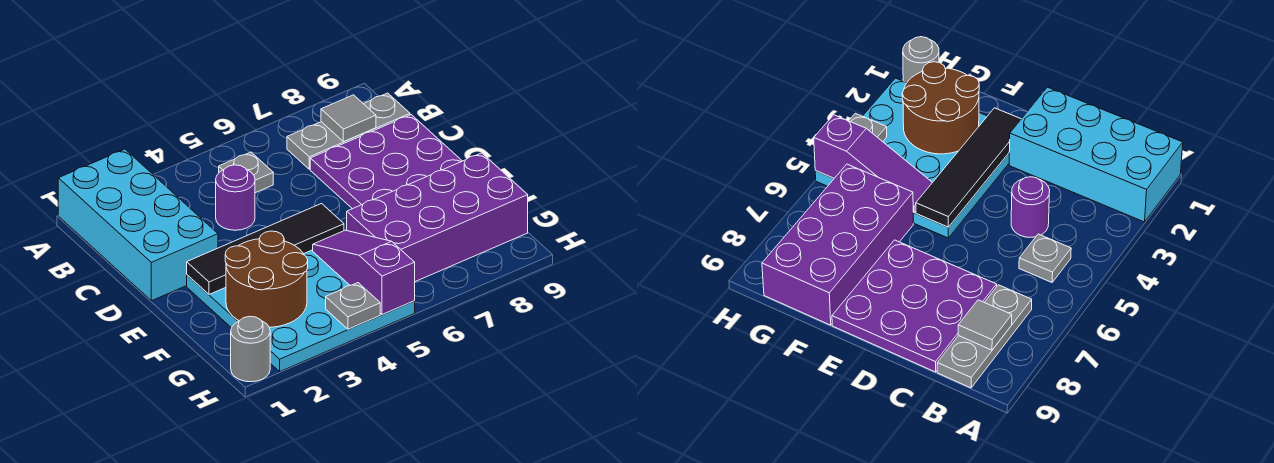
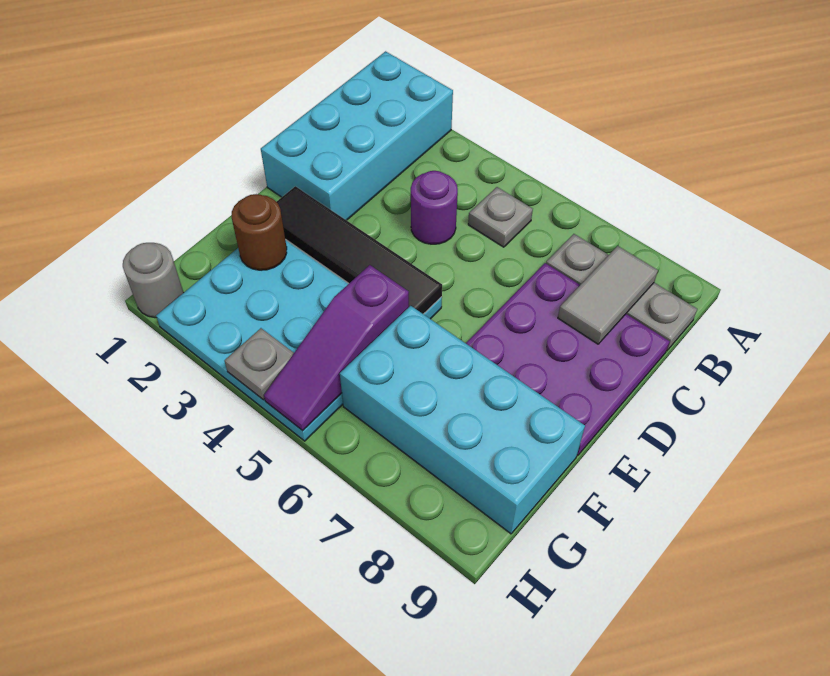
grey 1x1 tile [321,95,376,142] -> grey 1x2 tile [558,246,658,344]
brown 2x2 round brick [225,231,308,327] -> brown 1x1 round brick [232,194,287,270]
purple 1x3 slope [313,230,415,314] -> purple 1x3 slope turned to [264,265,409,431]
purple 2x4 brick [347,153,528,282] -> cyan 2x4 brick [340,306,585,534]

